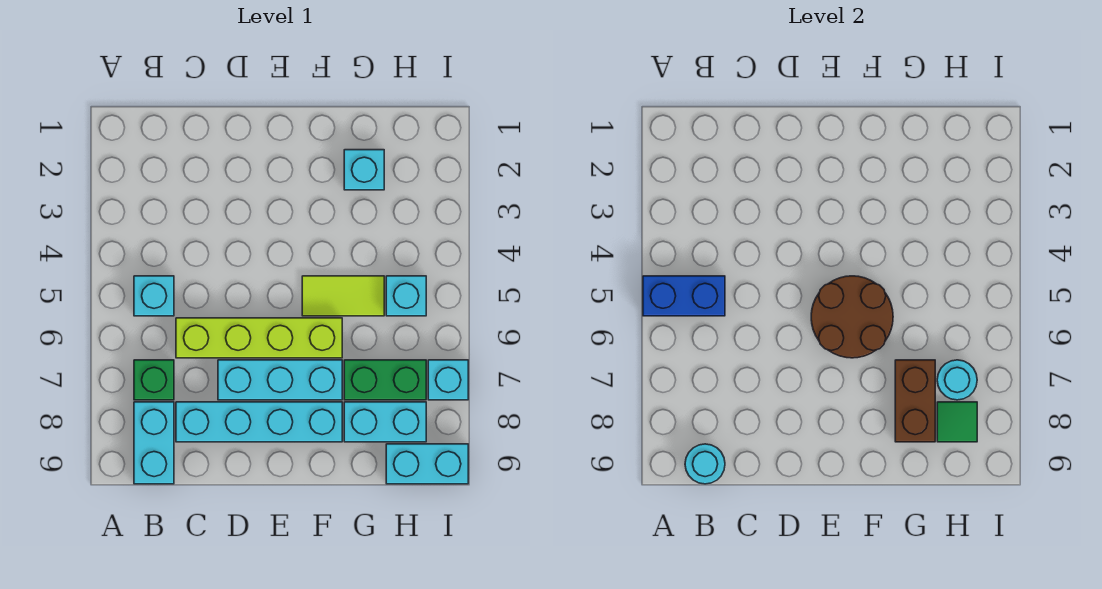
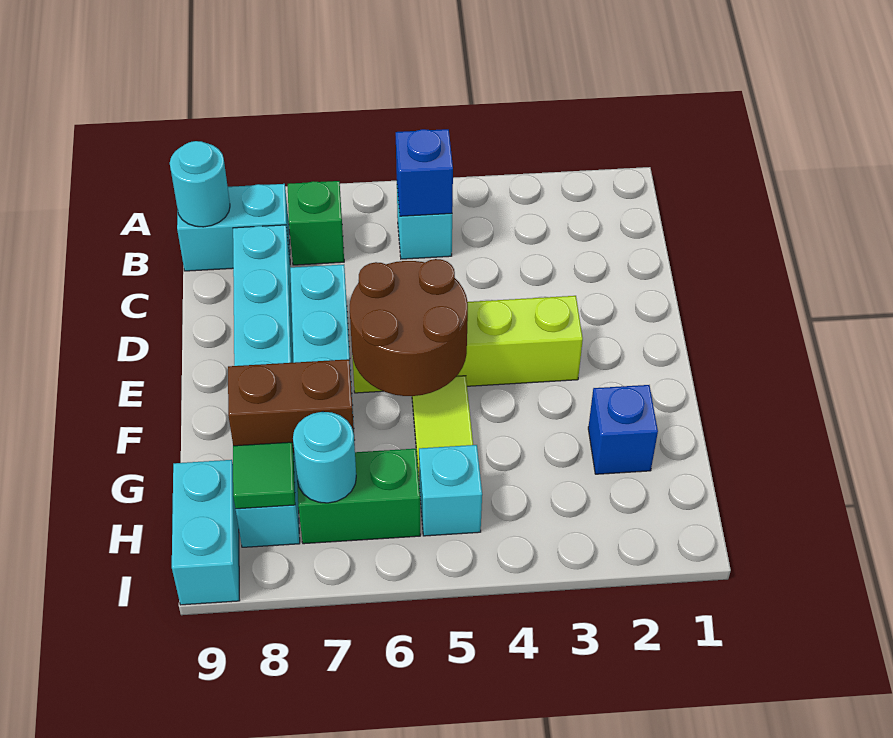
blue 1x2 brick [643,276,725,316] -> blue 1x1 brick [396,129,453,216]
lime 1x4 brick [176,318,342,358] -> lime 1x4 brick turned to [352,296,583,393]
cyan 1x1 brick [344,150,384,190] -> blue 1x1 brick [588,385,658,474]
green 1x2 brick [344,360,426,400] -> green 1x2 brick turned to [298,449,420,544]
cyan 1x1 brick [428,360,468,400] -> none

